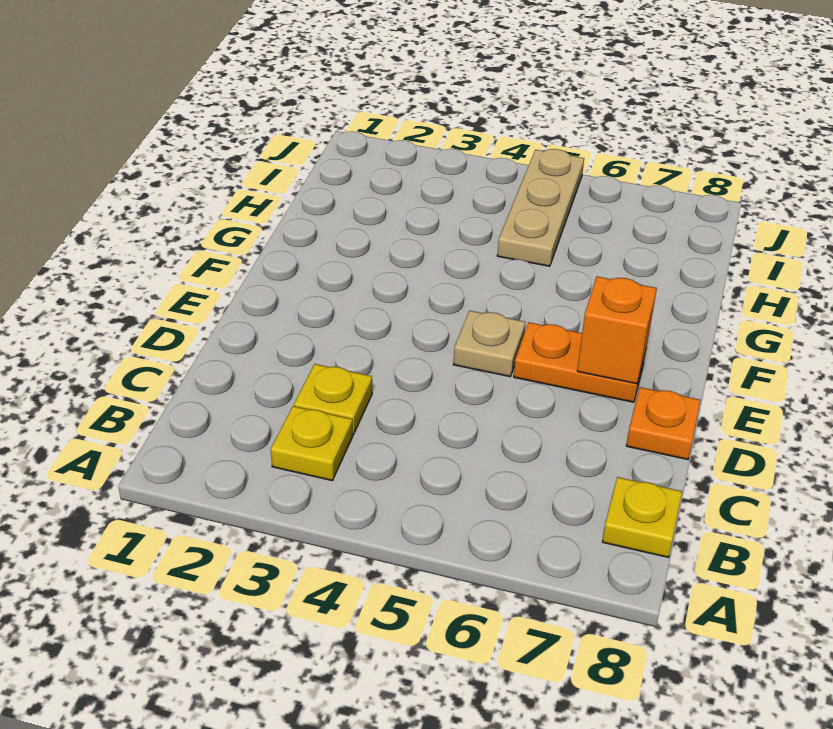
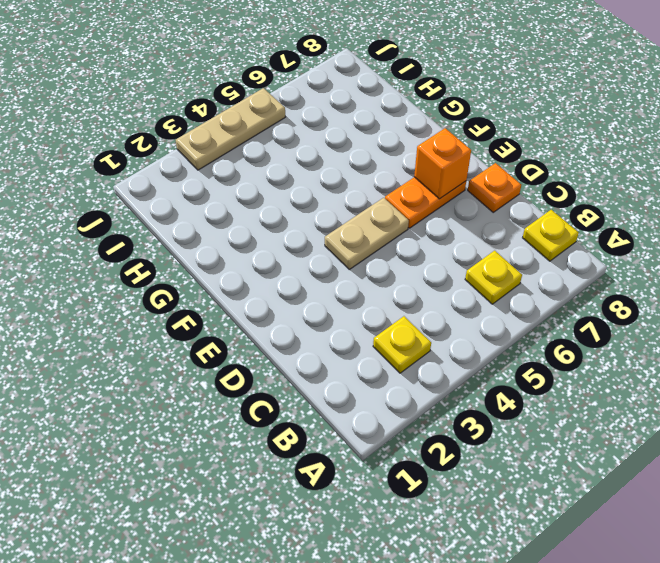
yellow 1x1 plate [294,364,372,435] -> yellow 1x1 plate moved to [465,251,522,304]
tan 1x1 plate [453,311,525,377] -> tan 1x2 plate [325,198,409,269]
tan 1x3 plate [497,149,584,266] -> tan 1x3 plate turned to [176,88,285,170]

